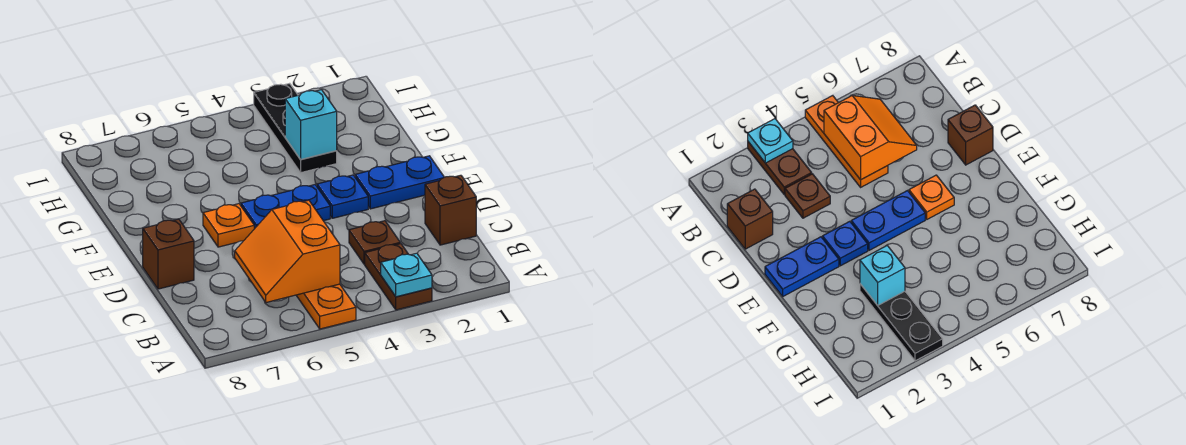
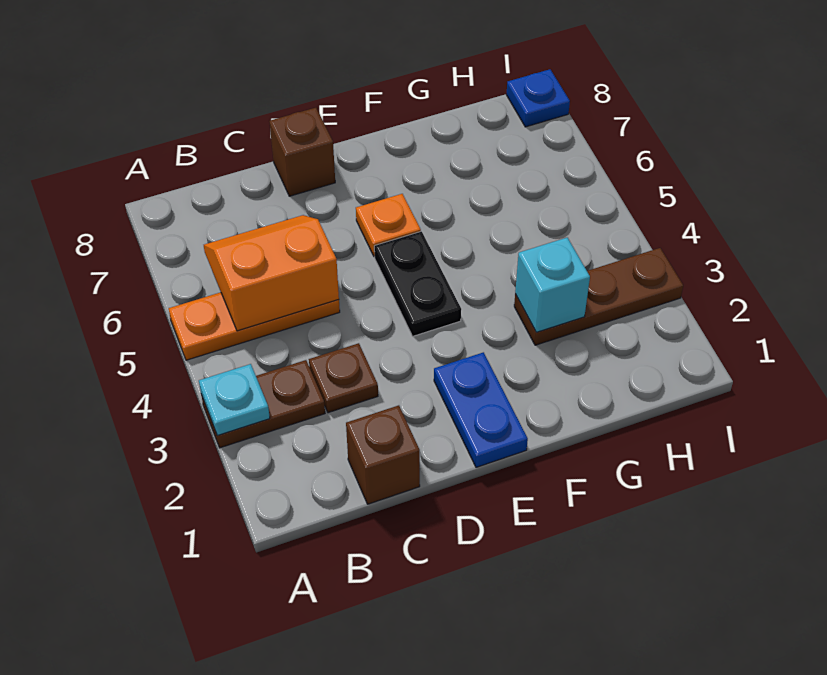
blue 1x1 plate [317,175,368,218] -> blue 1x1 plate moved to [506,69,570,127]
blue 1x2 plate [241,185,330,229] -> black 1x2 plate [374,231,461,336]
black 1x3 plate [254,83,337,173] -> brown 1x3 plate [514,248,683,345]

